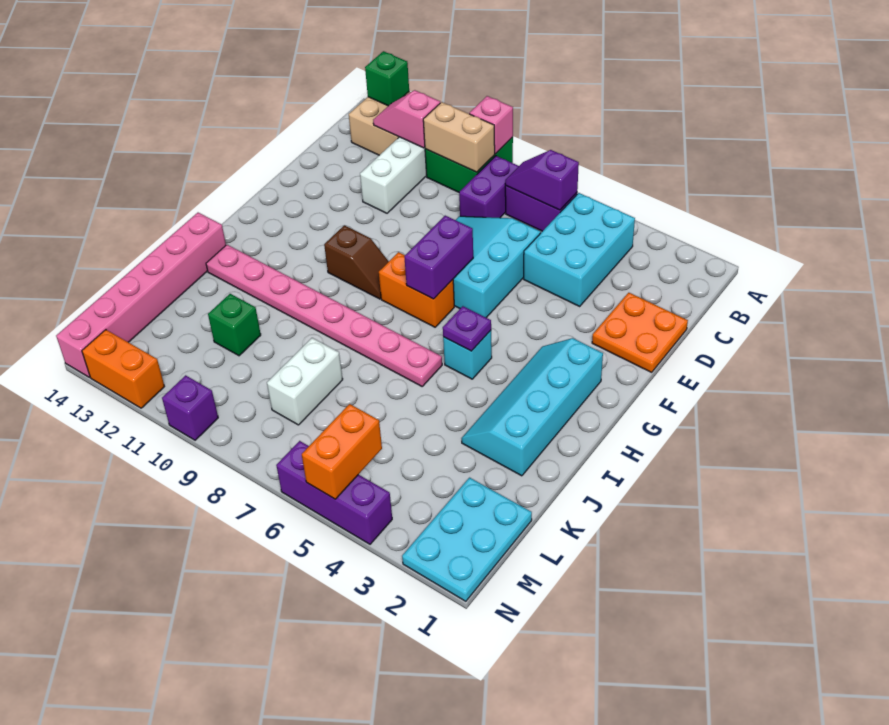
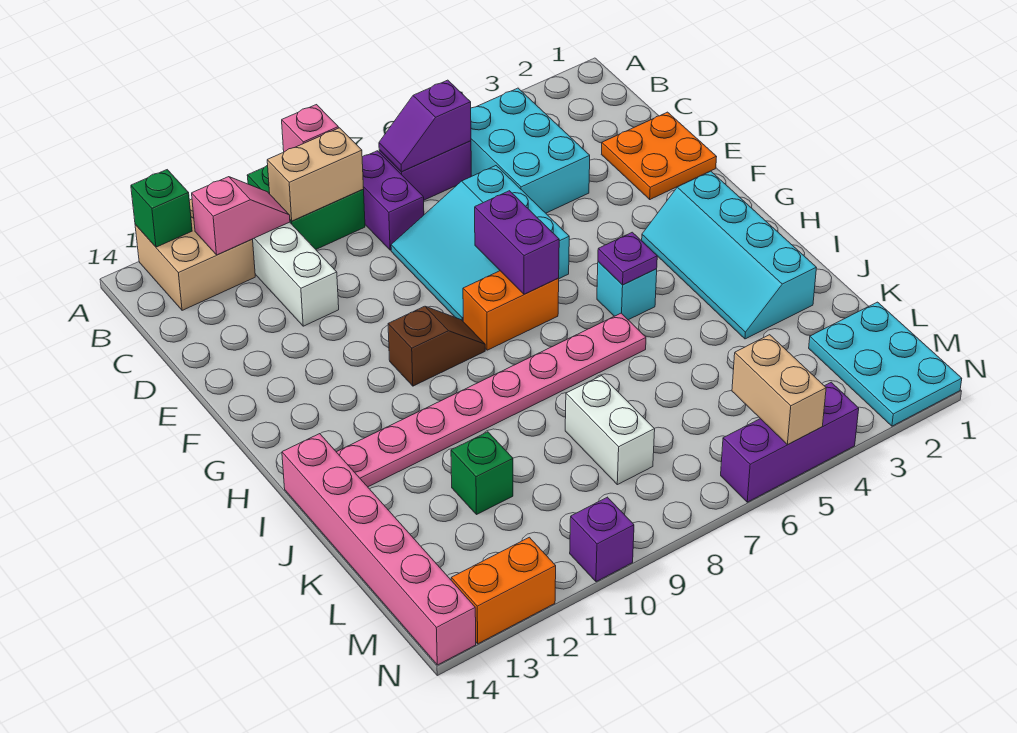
pink 1x2 slope [373,90,440,148] -> pink 1x2 slope turned to [192,177,290,255]
orange 1x2 brick [302,404,382,499] -> tan 1x2 brick [732,335,826,445]

